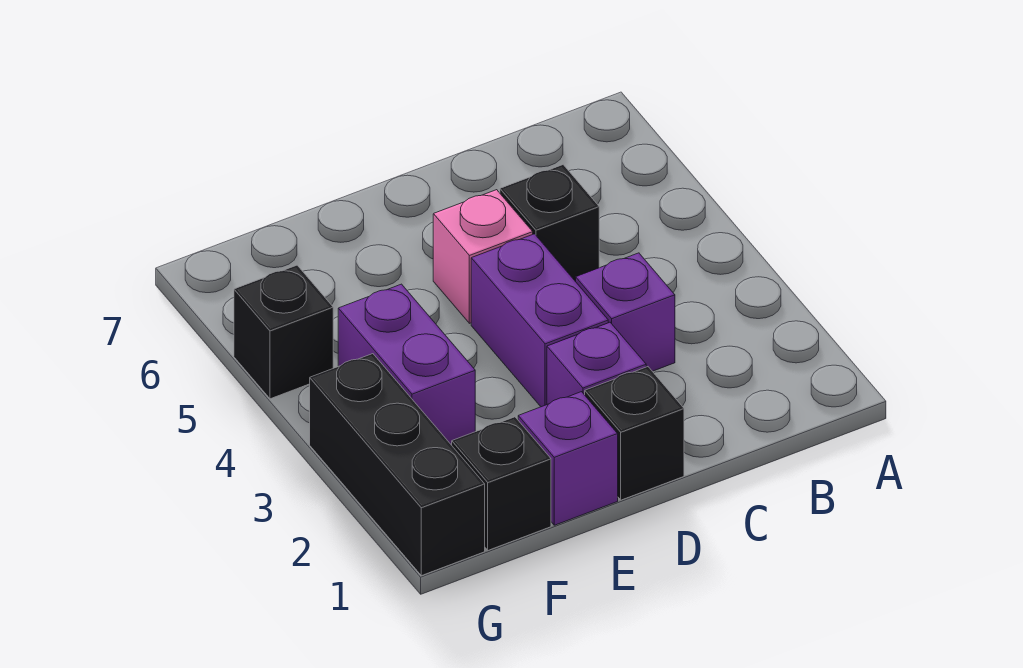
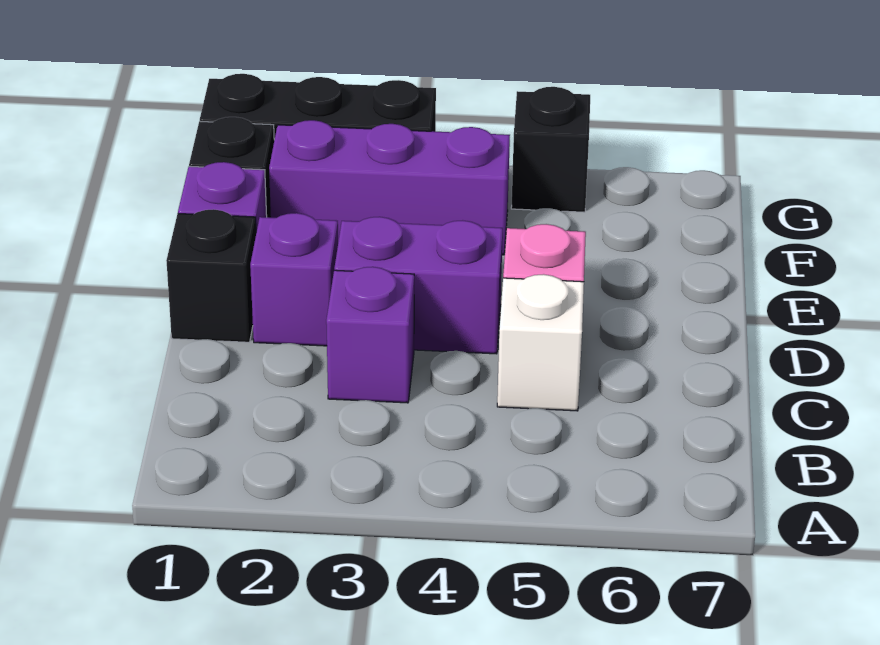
black 1x1 brick [500,165,599,282] -> white 1x1 brick [497,274,584,411]
purple 1x2 brick [338,284,475,445] -> purple 1x3 brick [269,120,510,255]

